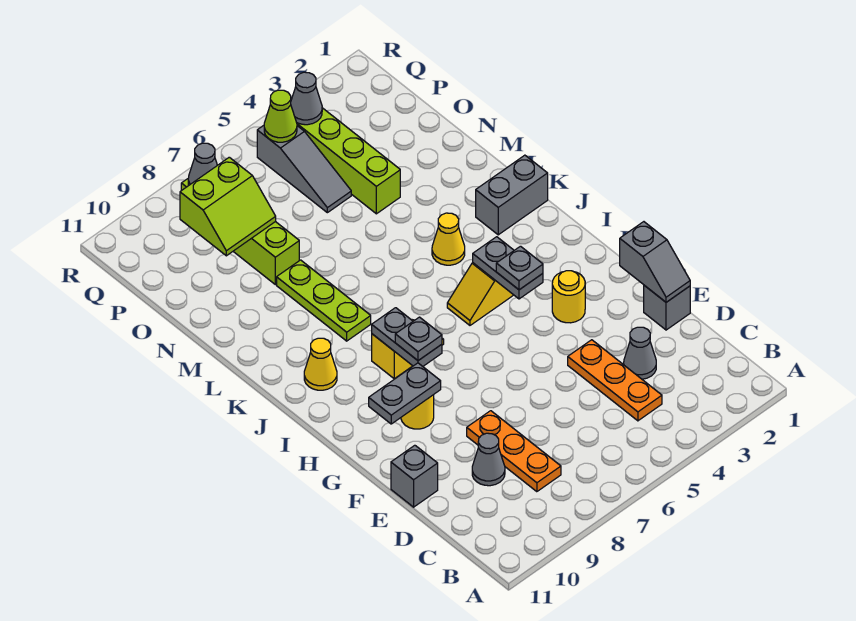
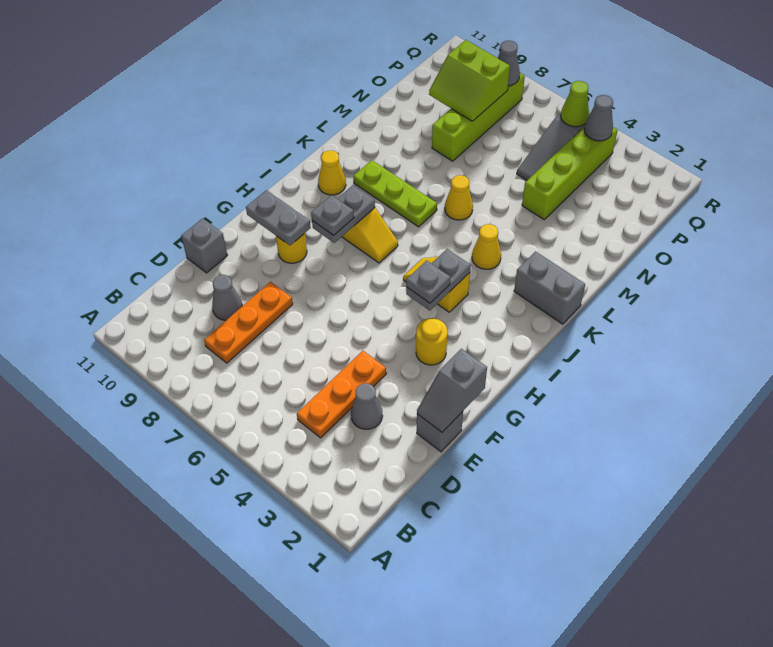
lime 1x3 plate [277,260,371,341] -> lime 1x3 plate turned to [353,160,437,227]
none -> yellow 1x1 cone [445,175,473,220]

